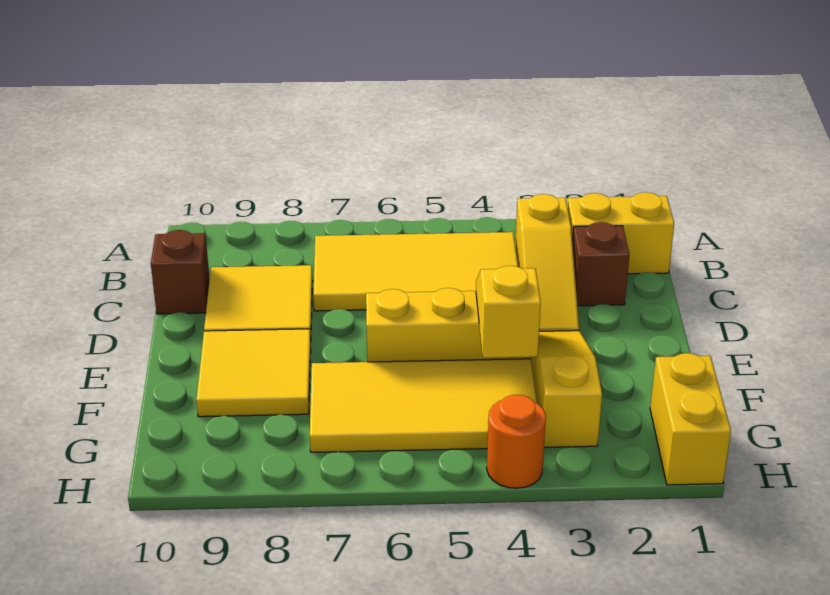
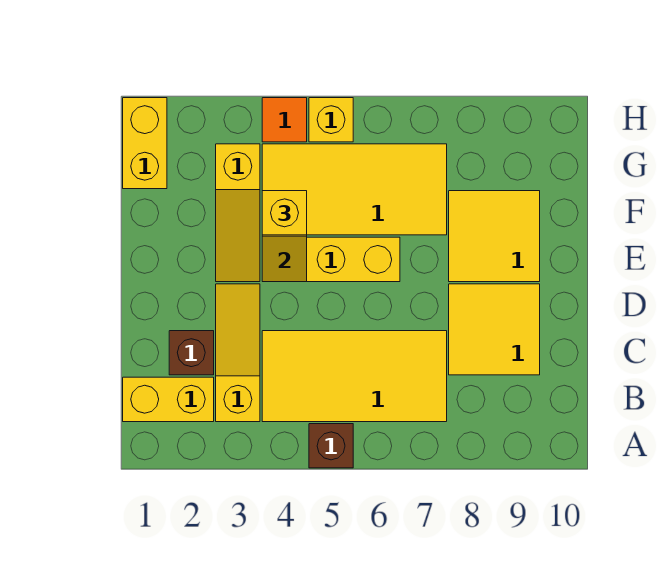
brown 1x1 brick [151,230,210,314] -> brown 1x1 brick moved to [309,424,353,468]
none -> yellow 1x1 brick [262,191,307,235]
orange 1x1 round brick [487,395,546,488] -> orange 1x1 tile [262,98,307,142]
none -> yellow 1x1 brick [309,98,353,142]

